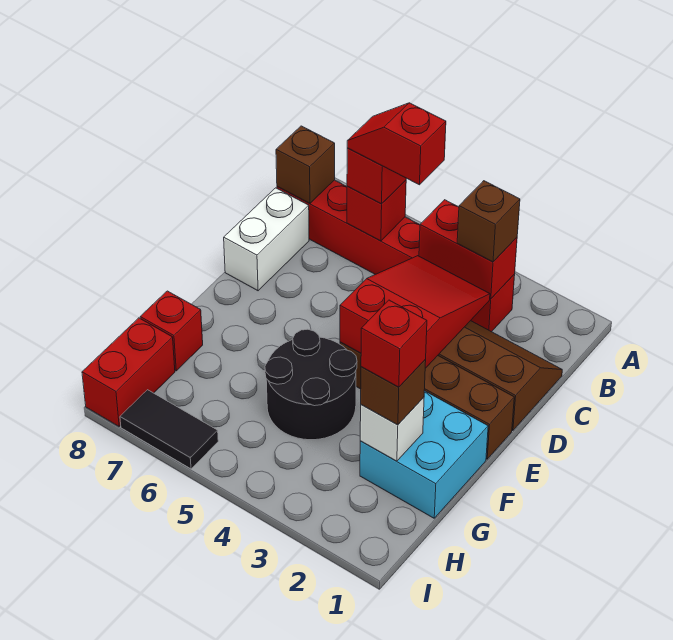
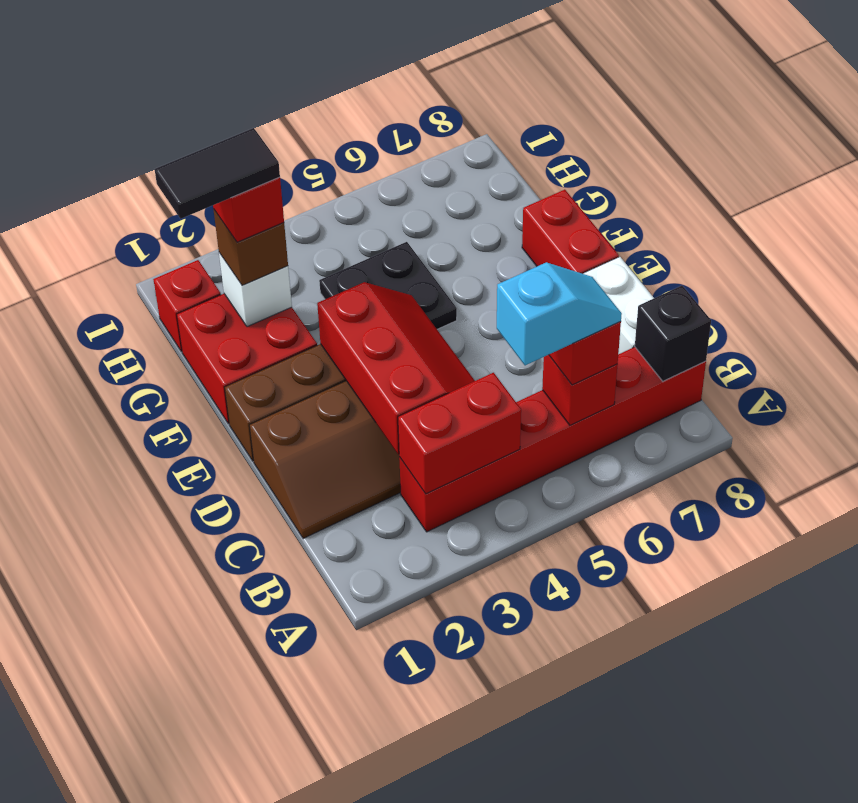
brown 1x1 brick [457,181,520,262] -> none
red 1x2 slope [347,103,446,185] -> cyan 1x2 slope [497,262,622,365]
brown 1x1 brick [276,126,335,204] -> black 1x1 brick [635,286,711,381]
red 2x3 slope [340,256,490,368] -> red 2x3 slope turned to [317,282,475,454]
cyan 2x2 brick [360,391,488,518] -> red 2x2 brick [177,294,317,424]
black 2x2 round brick [265,329,357,440] -> black 2x2 plate [319,242,457,329]
red 1x1 brick [140,291,203,371] -> red 1x1 brick moved to [153,260,221,352]
red 1x2 brick [82,318,175,426] -> red 1x2 brick moved to [522,190,619,274]
black 1x2 tile [120,390,218,469] -> black 1x2 tile moved to [155,128,280,219]

